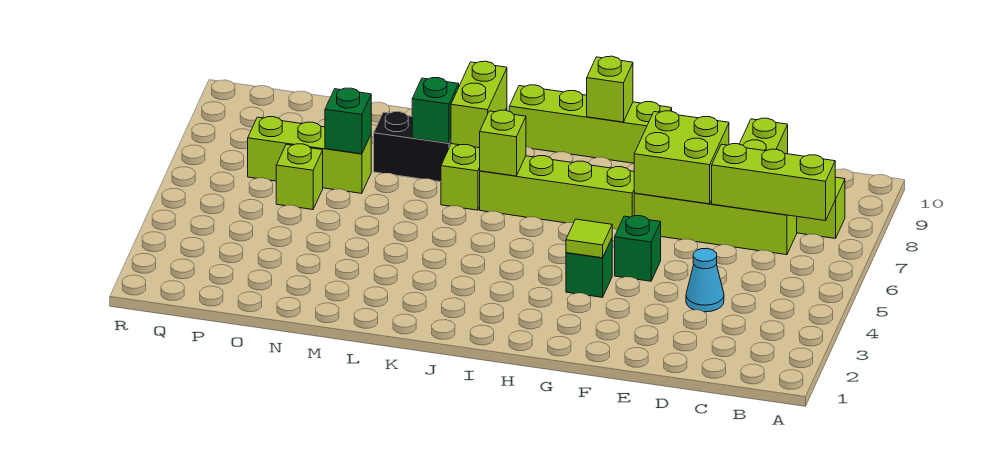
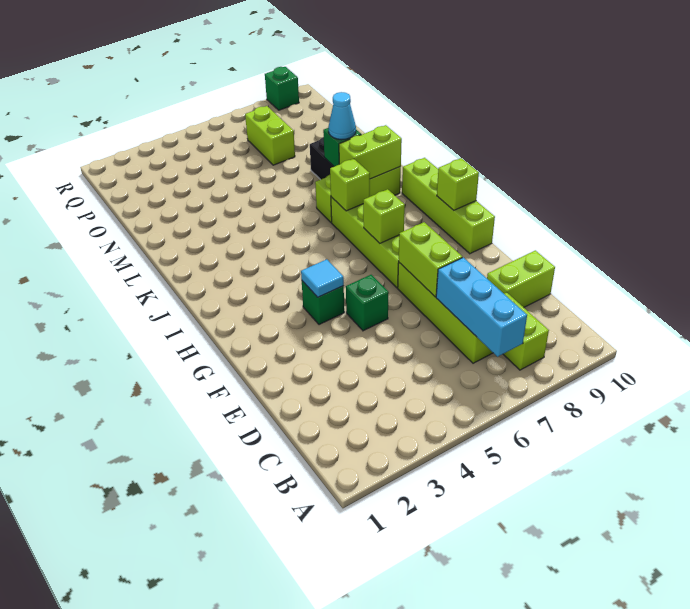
lime 1x3 brick [712,144,835,221] -> cyan 1x3 brick [436,258,527,357]
cyan 1x1 cone [686,248,724,312] -> cyan 1x1 cone moved to [328,92,356,140]
lime 2x2 brick [634,111,729,204] -> lime 1x2 brick [399,222,462,297]
lime 1x1 tile [566,219,612,258] -> cyan 1x1 tile [301,259,344,297]
lime 1x3 brick [248,117,371,193] -> lime 1x2 brick [245,106,295,165]
green 1x1 brick [325,88,371,154] -> green 1x1 brick moved to [265,67,299,110]
lime 1x1 brick [276,144,323,210] -> lime 1x1 brick moved to [363,189,405,243]

